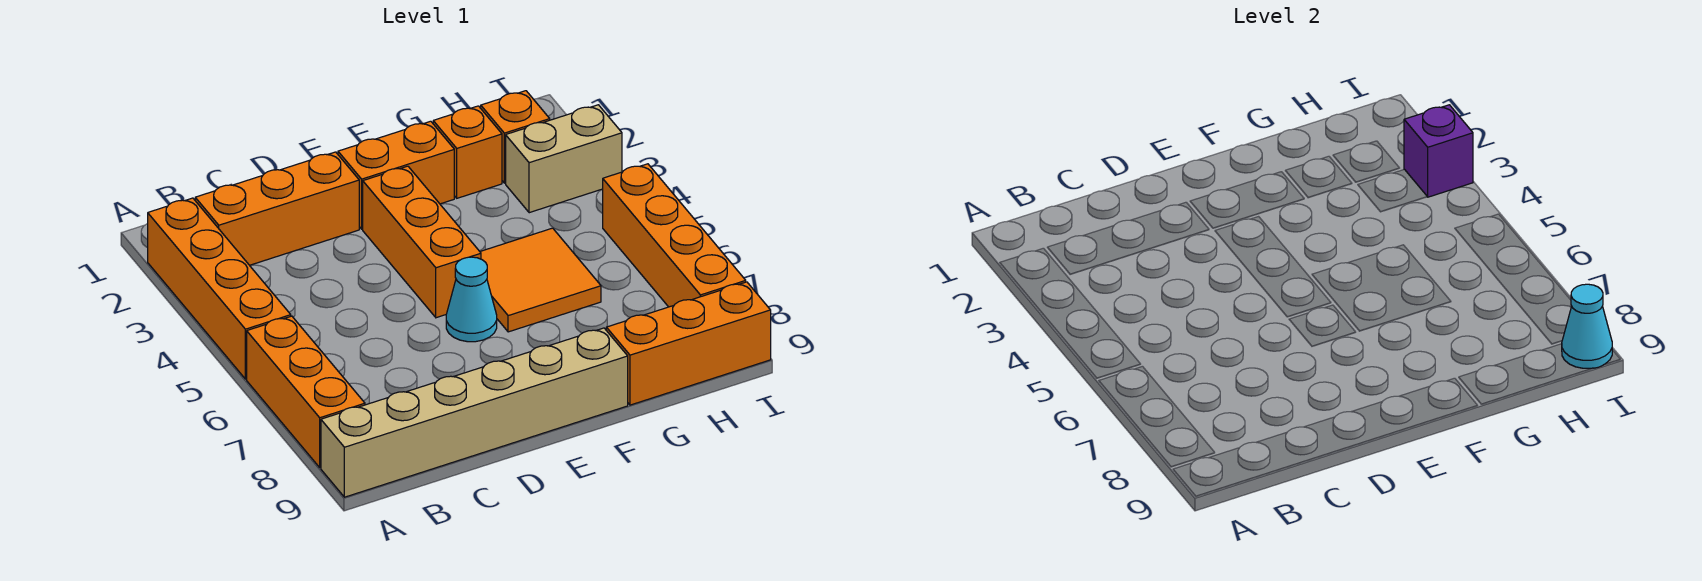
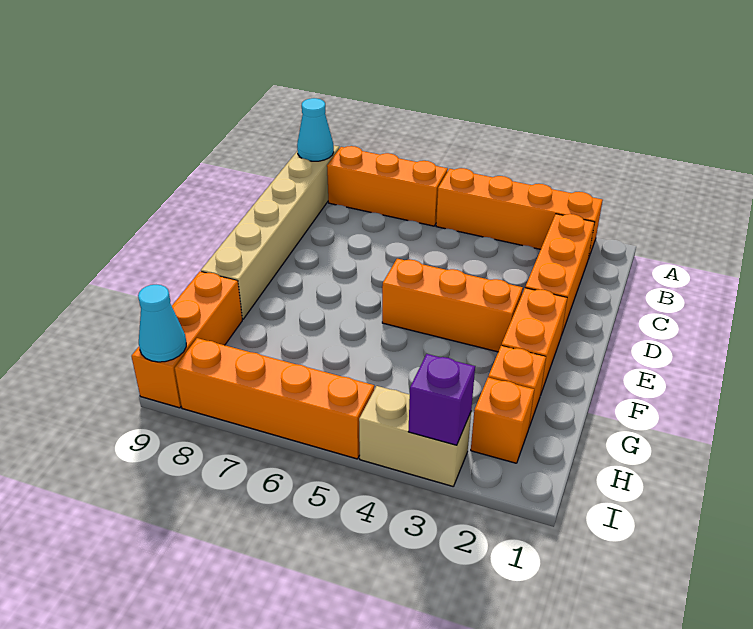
cyan 1x1 cone [446,257,497,342] -> cyan 1x1 cone moved to [297,98,334,161]
orange 2x2 tile [480,228,601,332] -> none
tan 1x2 brick [506,105,622,213] -> tan 1x2 brick turned to [359,386,471,486]

